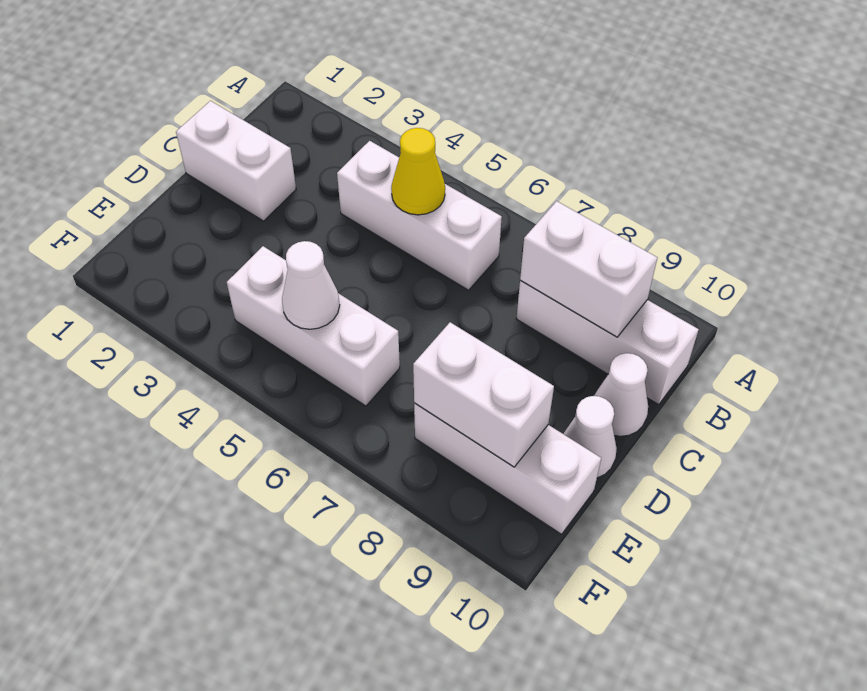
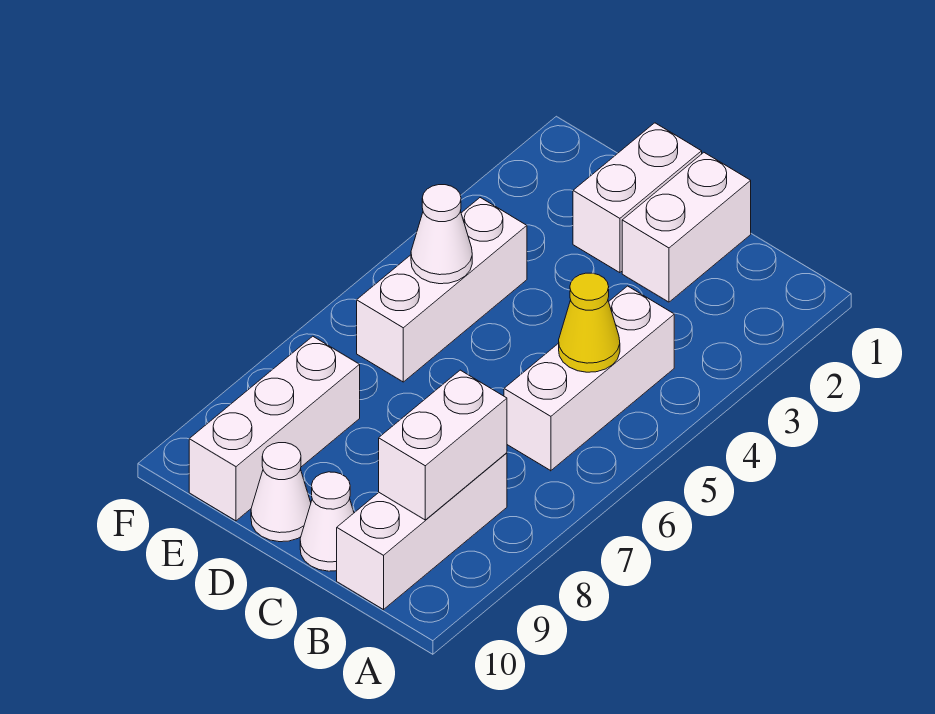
white 1x2 brick [413,322,554,467] -> white 1x2 brick moved to [573,123,702,273]

